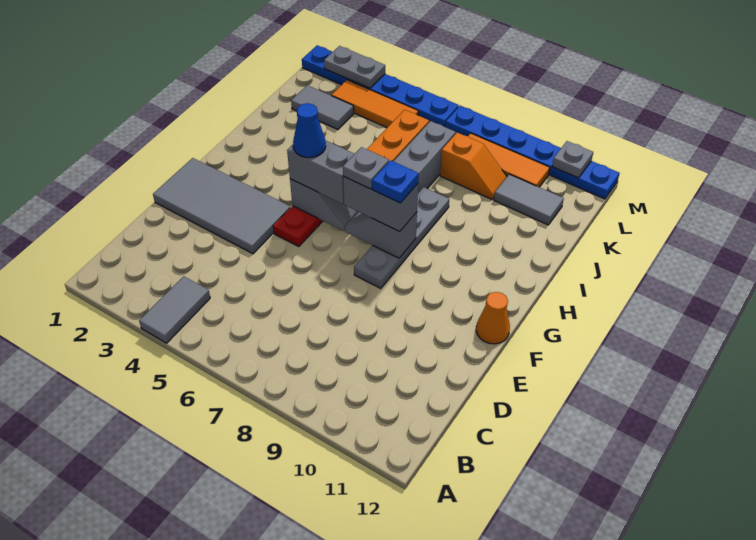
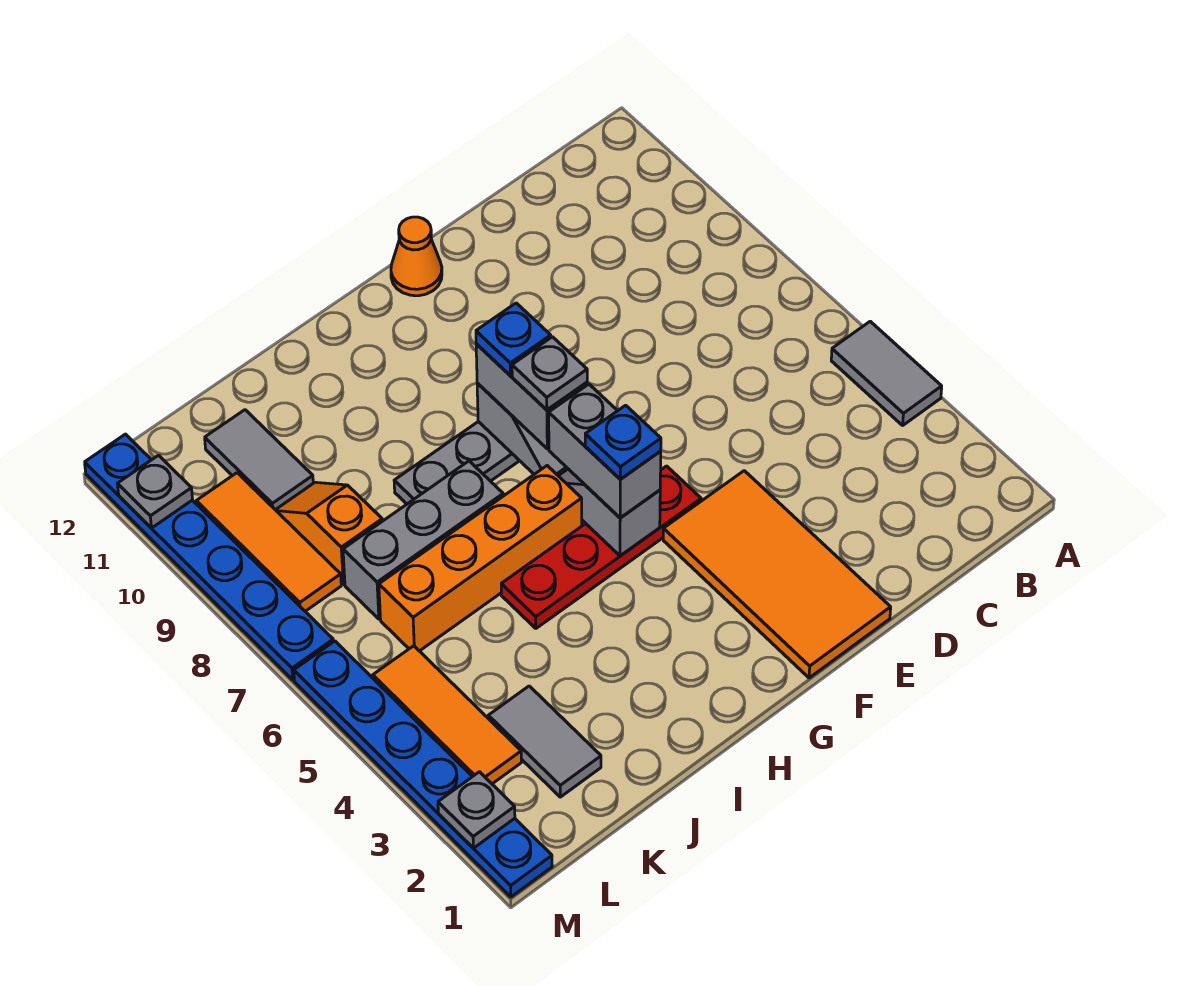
grey 1x2 tile [139,276,210,343] -> grey 1x2 tile turned to [831,321,942,425]
grey 2x4 tile [153,158,290,254] -> orange 2x4 tile [663,471,891,678]
blue 1x1 cone [293,103,326,158] -> blue 1x1 plate [585,405,661,479]
grey 1x2 plate [324,46,385,88] -> grey 1x1 plate [438,772,515,848]

